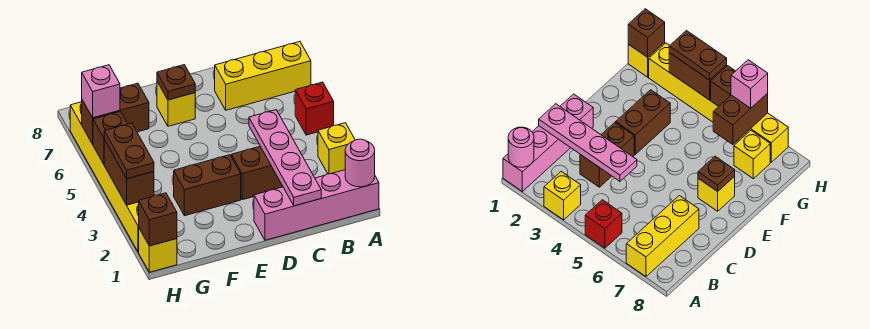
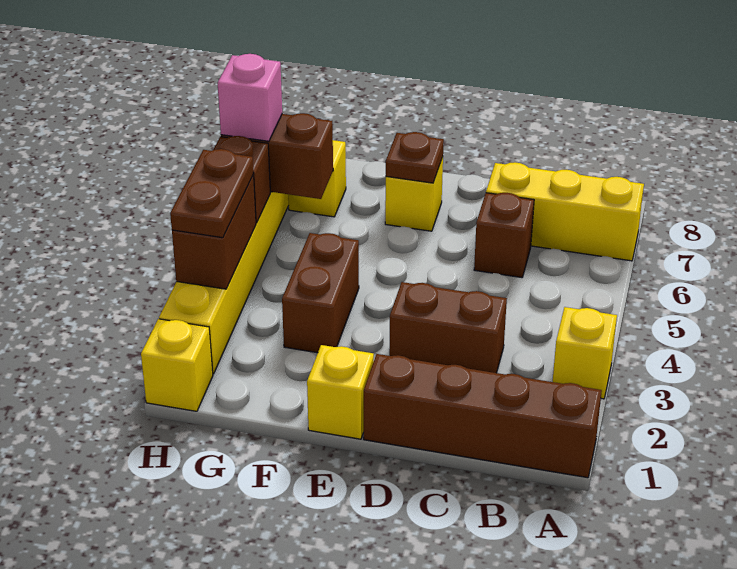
pink 1x4 brick [254,170,379,240] -> brown 1x4 brick [364,354,602,478]
pink 1x1 round brick [345,139,375,187] -> none
red 1x1 brick [295,82,334,135] -> none
pink 1x4 plate [249,110,321,206] -> none
none -> yellow 1x1 brick [307,345,374,439]
brown 1x2 brick [174,155,241,216] -> brown 1x2 brick turned to [282,233,359,353]
brown 1x1 brick [139,193,177,246] -> brown 1x1 brick moved to [474,193,534,278]

